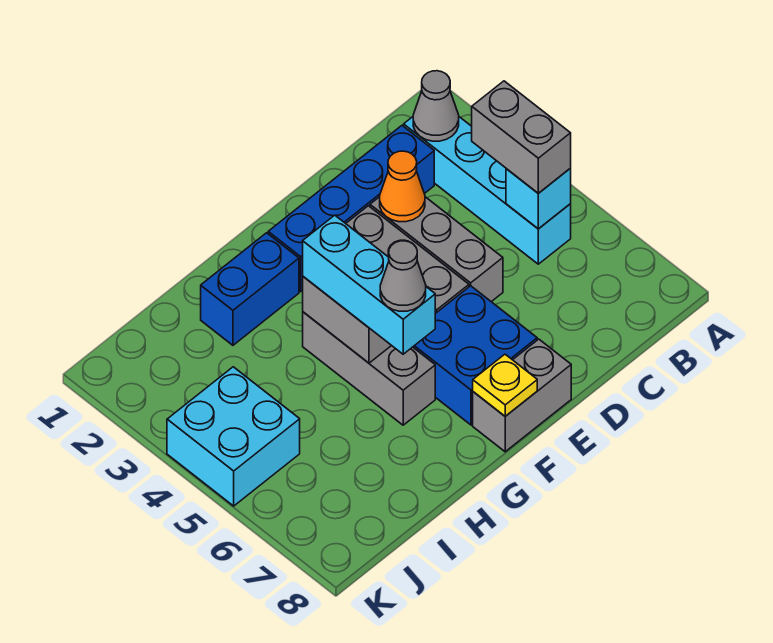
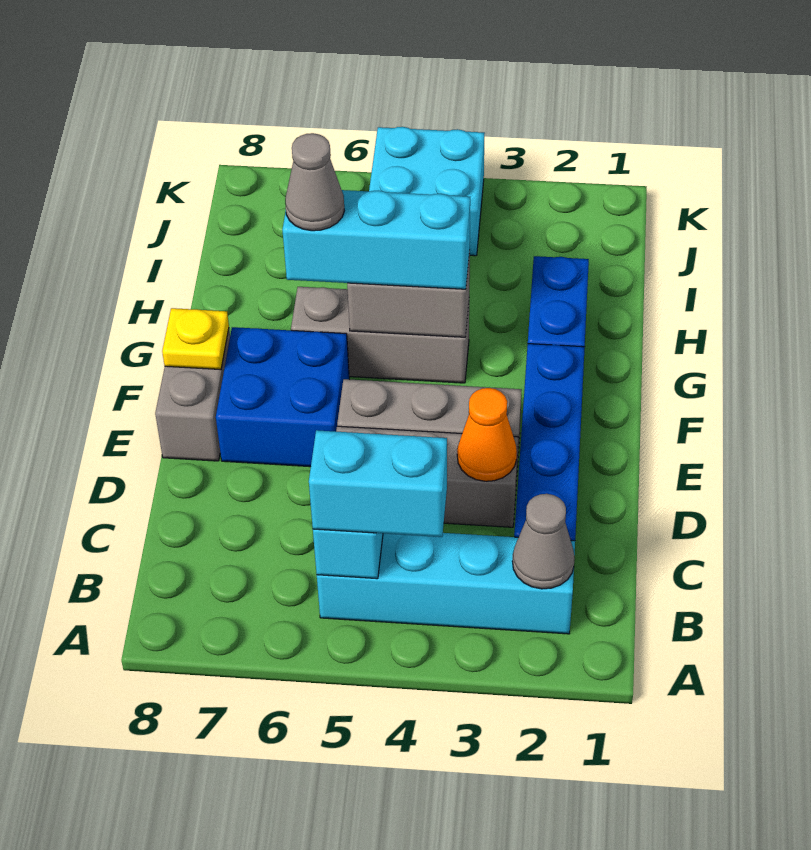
grey 1x2 brick [472,81,571,193] -> cyan 1x2 brick [309,430,447,537]

